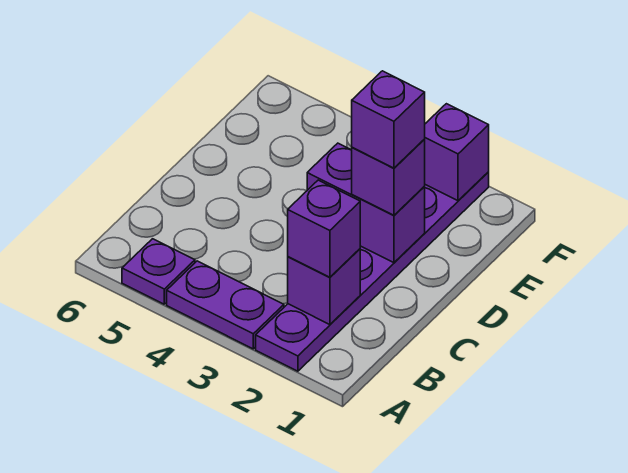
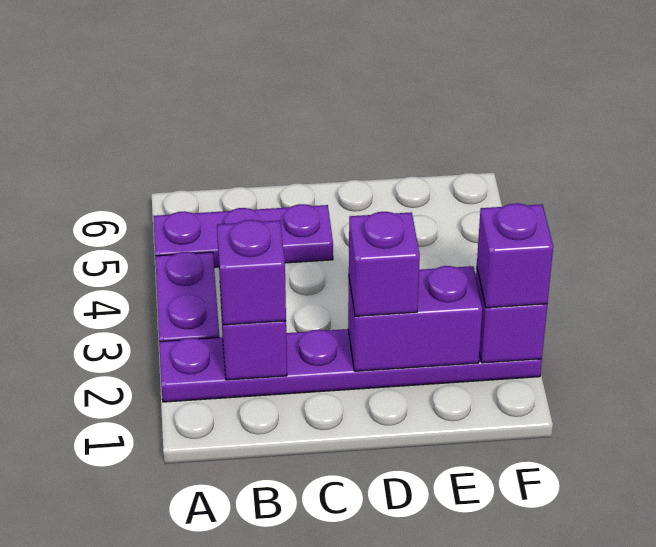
purple 1x1 plate [122,239,195,304] -> purple 1x3 plate [153,204,333,267]
purple 1x2 brick [307,143,425,263] -> purple 1x2 brick turned to [348,266,482,371]
purple 1x1 brick [352,71,425,168] -> purple 1x1 brick moved to [477,203,553,308]

